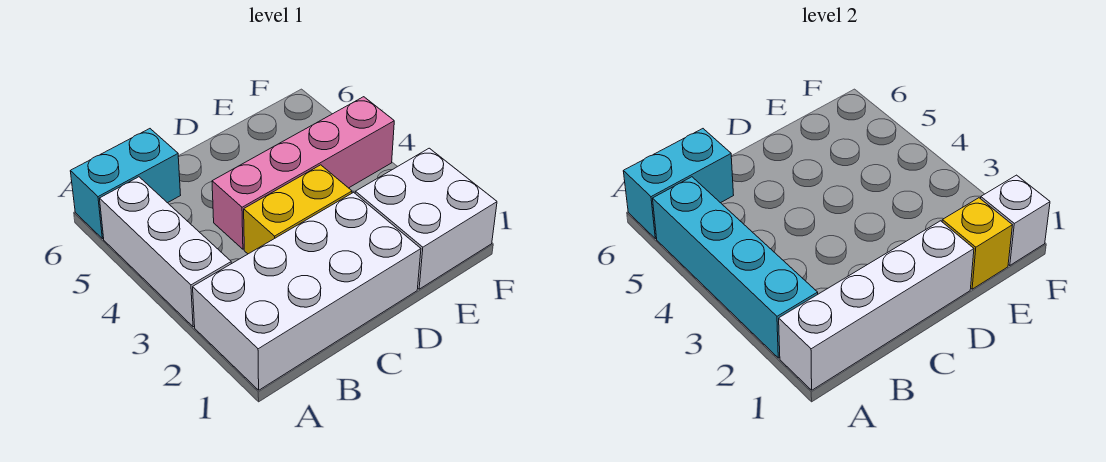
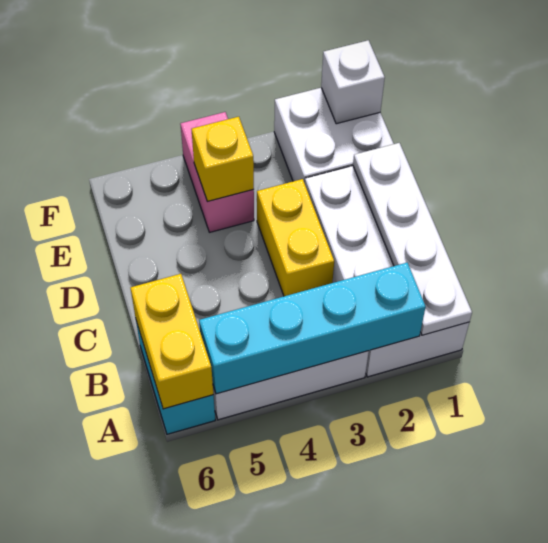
white 1x4 brick [779,221,974,390] -> white 1x4 plate [353,143,472,335]
cyan 1x2 brick [623,129,733,239] -> yellow 1x2 brick [131,274,213,409]
pink 1x4 brick [212,97,394,249] -> pink 1x2 brick [181,112,254,232]
yellow 1x1 brick [942,198,1012,289] -> yellow 1x1 brick moved to [192,117,254,202]

